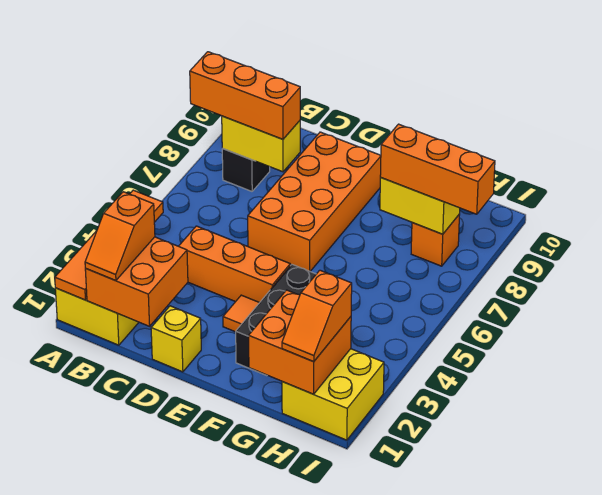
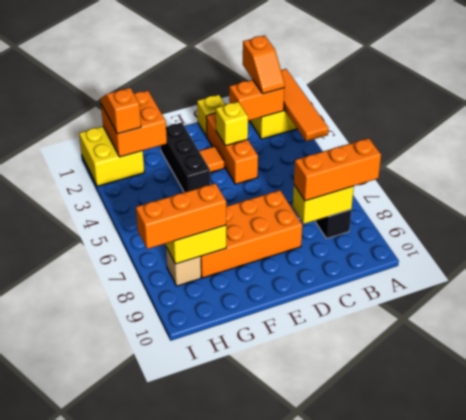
orange 2x2 brick [85,237,188,326] -> orange 1x2 brick [229,80,285,121]
orange 1x2 slope [85,192,155,281] -> orange 1x2 slope turned to [243,36,285,94]
orange 1x3 brick [179,226,290,303] -> orange 1x3 brick turned to [206,113,258,184]
none -> yellow 1x1 brick [216,102,248,146]
orange 2x4 brick [248,132,381,271] -> orange 2x4 brick turned to [200,190,302,278]
orange 1x1 brick [411,214,460,266] -> tan 1x1 brick [166,247,201,286]

